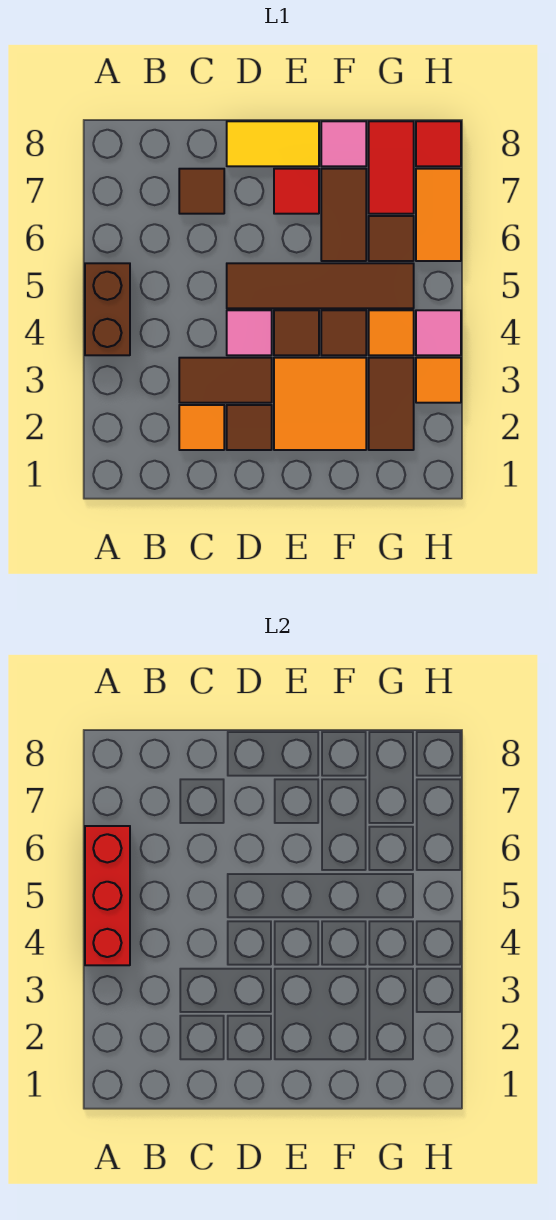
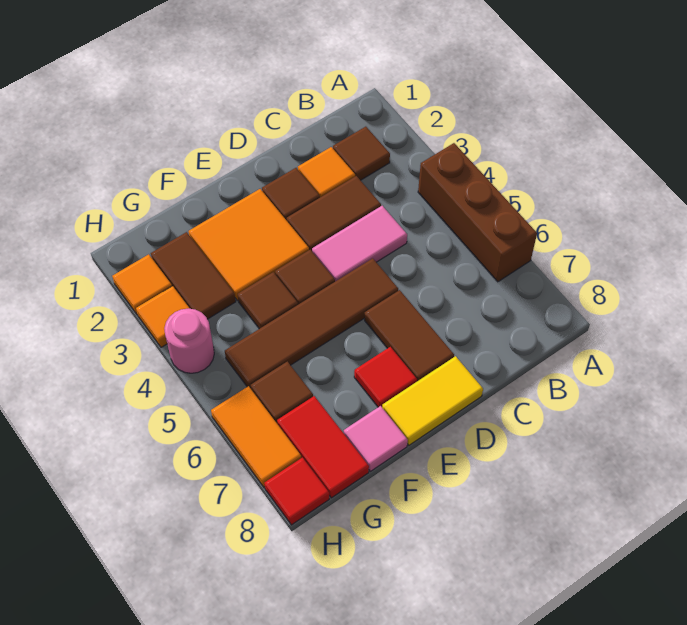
brown 1x2 brick [85,263,130,355] -> brown 1x3 brick [418,143,537,282]
red 1x3 brick [85,826,130,965] -> none
brown 1x1 tile [179,169,224,214] -> brown 1x1 tile moved to [333,127,390,180]
pink 1x1 tile [227,310,272,355] -> pink 1x2 tile [312,206,407,281]
brown 1x2 tile [321,169,366,261] -> brown 1x2 tile moved to [365,290,454,381]
orange 1x1 tile [369,310,414,355] -> orange 1x1 tile moved to [112,254,172,315]
pink 1x1 tile [416,310,461,355] -> pink 1x1 round brick [164,308,214,373]

